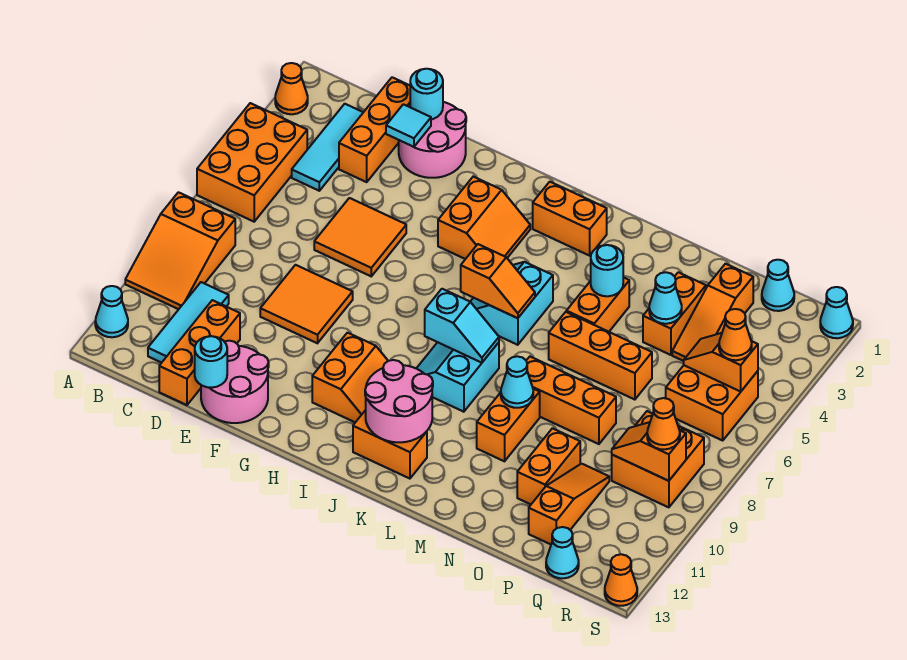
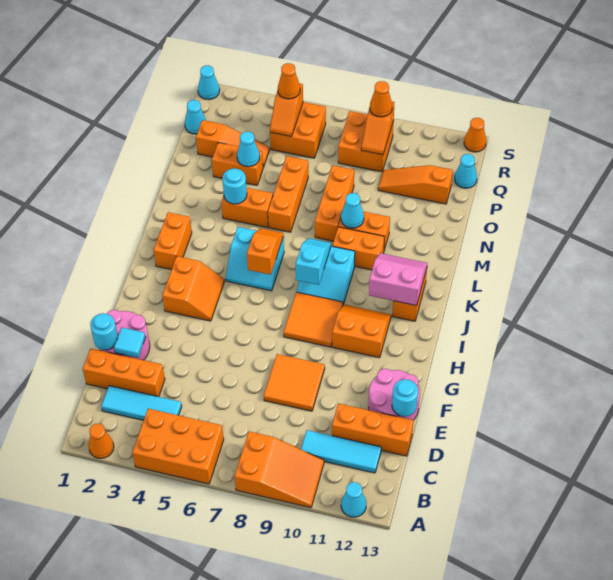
orange 2x2 tile [314,198,406,276] -> orange 2x2 tile moved to [284,292,343,347]
orange 2x2 slope [438,177,530,259] -> orange 2x2 slope turned to [162,256,224,321]
pink 2x2 round brick [365,360,433,442] -> pink 2x2 slope [369,253,427,306]
orange 1x2 brick [517,428,580,504] -> orange 1x2 brick moved to [332,227,384,270]

